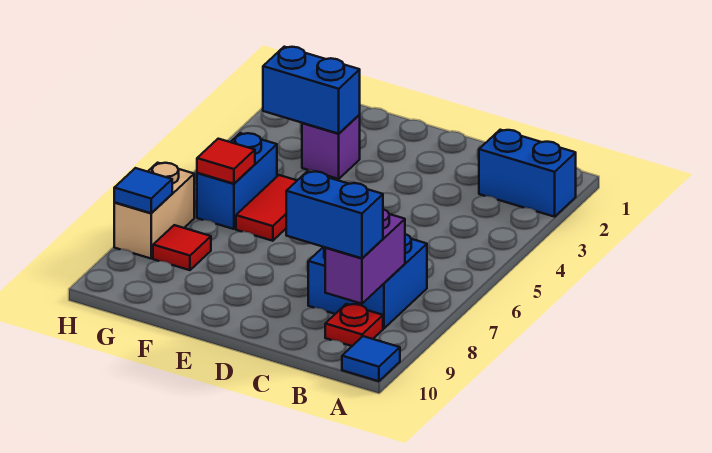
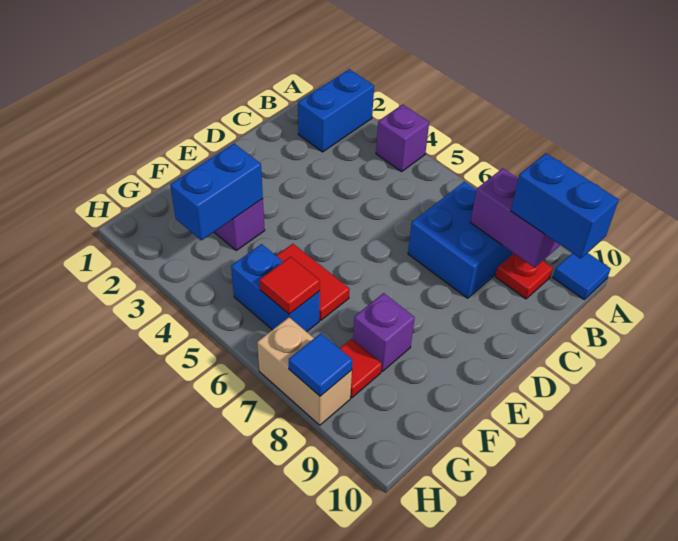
none -> purple 1x1 brick [376,105,429,172]
blue 1x2 brick [286,171,383,258] -> blue 1x2 brick turned to [511,153,619,259]
none -> purple 1x1 brick [353,293,415,371]

